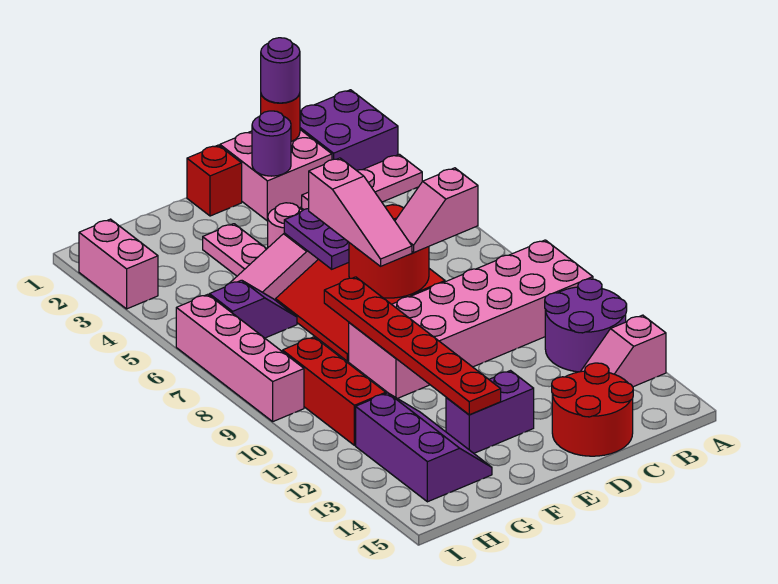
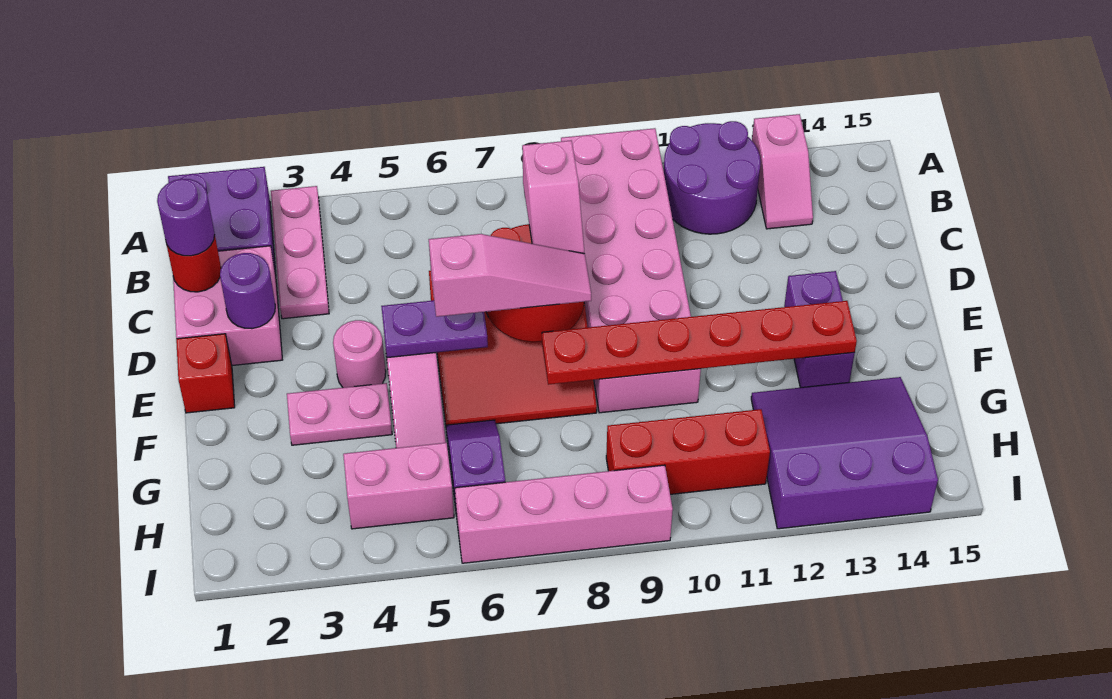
red 2x2 round brick [552,363,633,456] -> none
purple 2x3 slope [356,393,492,502] -> purple 3x3 slope [751,377,938,529]
pink 1x2 brick [79,219,158,309] -> pink 1x2 brick moved to [343,443,454,529]

